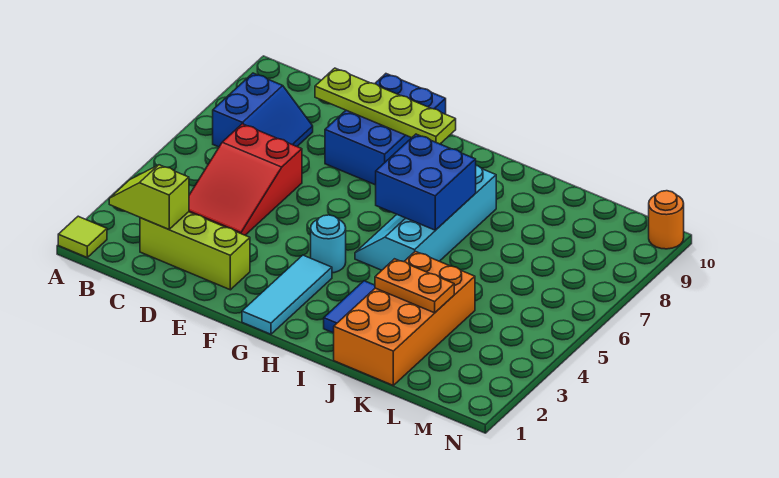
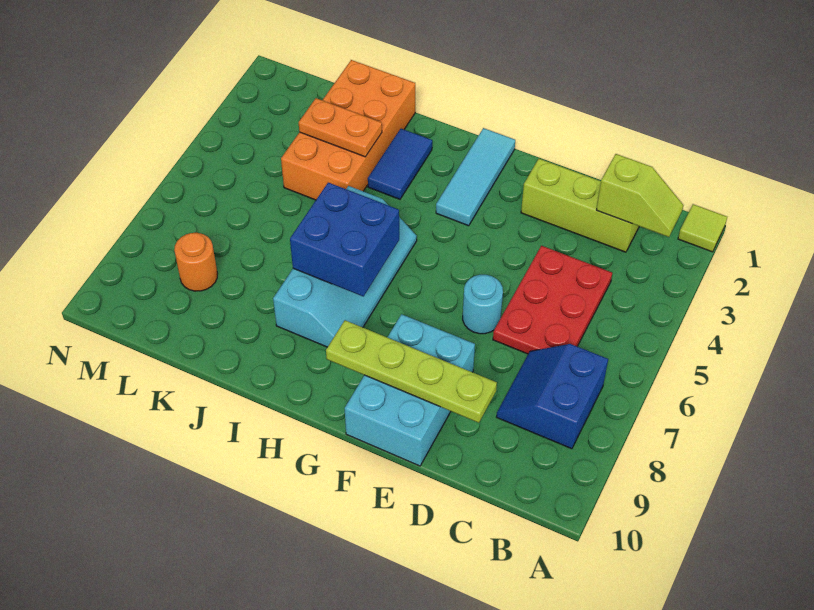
red 2x3 slope [189,124,302,235] -> red 2x3 plate [493,246,612,354]
blue 2x3 brick [325,74,446,185] -> cyan 2x3 brick [345,314,475,466]
cyan 1x1 round brick [311,215,346,273] -> cyan 1x1 round brick moved to [463,275,503,334]
orange 1x1 round brick [649,191,684,249] -> orange 1x1 round brick moved to [174,233,217,291]

